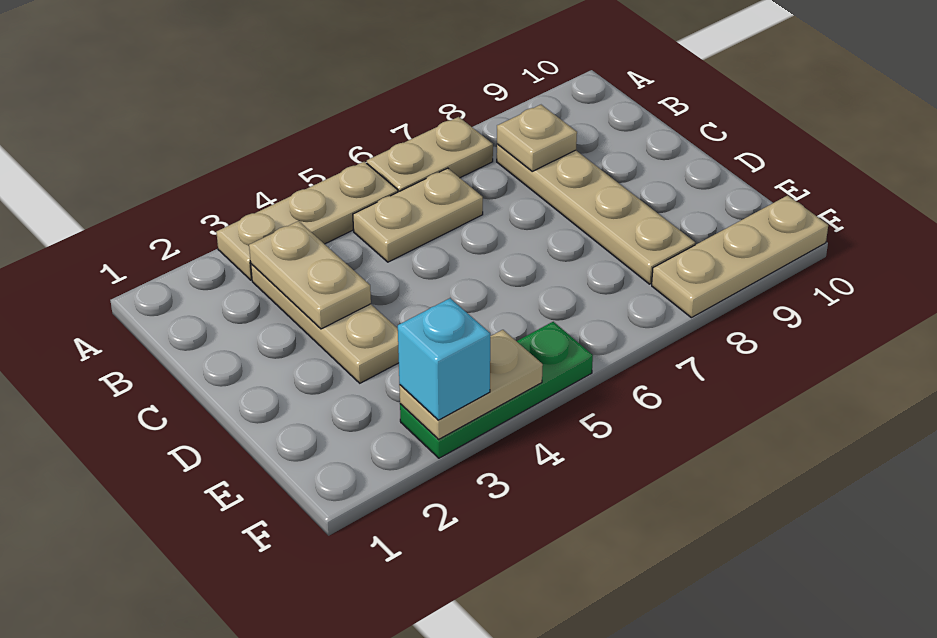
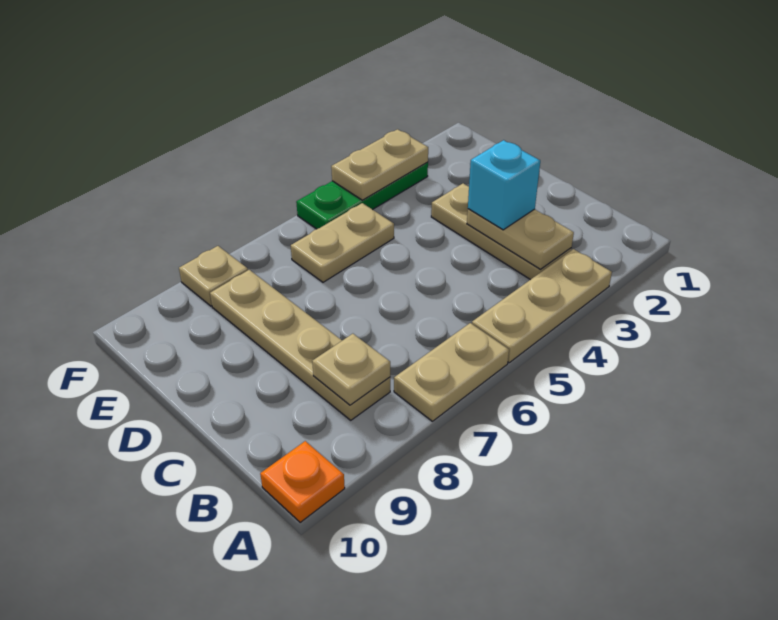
none -> orange 1x1 plate [260,441,345,523]
tan 1x2 plate [353,168,483,262] -> tan 1x2 plate moved to [291,203,394,282]
cyan 1x1 brick [398,298,490,420] -> cyan 1x1 brick moved to [468,140,540,230]
tan 1x3 plate [652,195,828,318] -> tan 1x1 plate [179,246,248,306]

